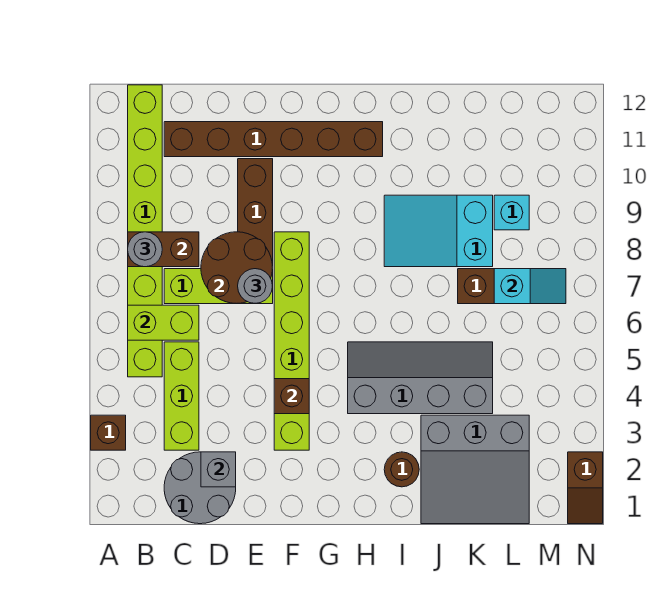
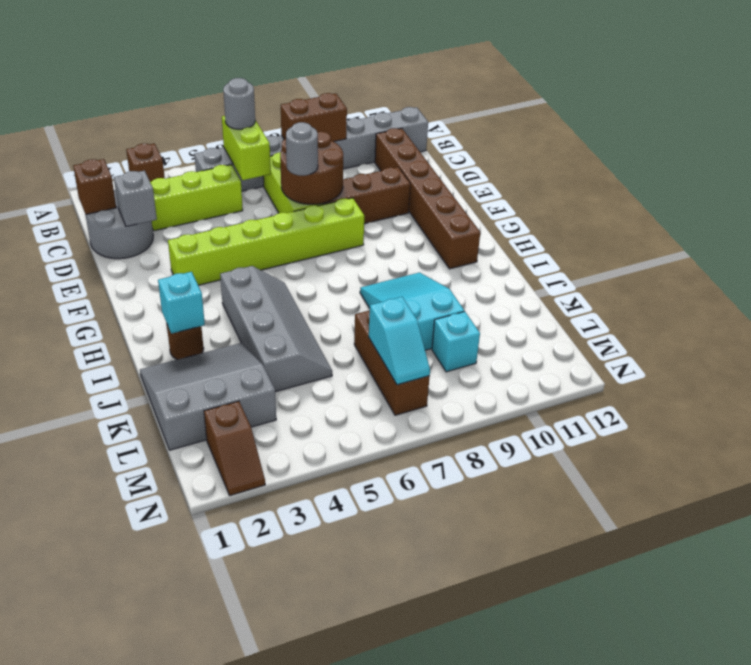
lime 1x8 brick [128,85,162,377] -> grey 1x8 brick [194,107,428,191]
brown 1x2 brick [128,232,199,267] -> brown 1x2 brick turned to [281,93,347,142]
grey 1x1 round brick [128,232,162,267] -> grey 1x1 round brick moved to [223,78,255,129]
brown 1x1 brick [274,379,309,414] -> brown 1x1 brick moved to [73,159,116,215]
none -> cyan 1x1 brick [158,272,205,334]
grey 3x3 slope [421,415,529,524] -> grey 3x3 slope turned to [140,343,276,450]
brown 1x2 slope [568,452,603,524] -> brown 1x2 slope turned to [204,401,265,495]

